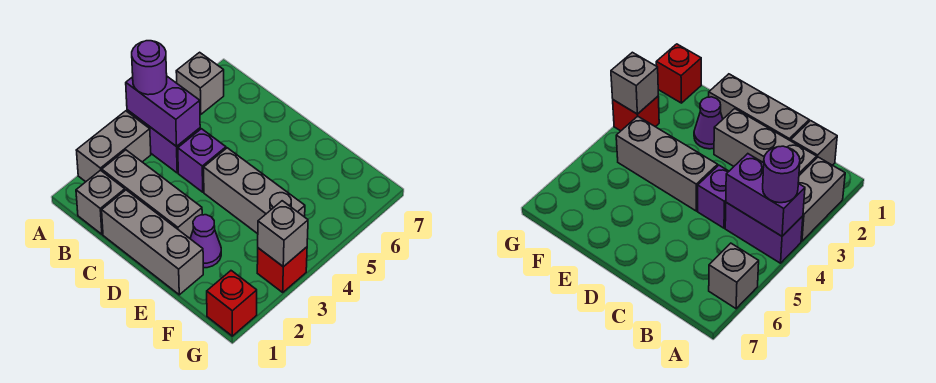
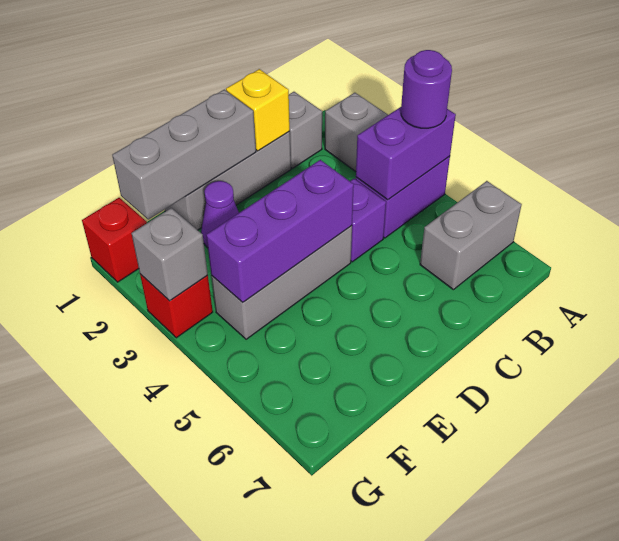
grey 1x1 brick [176,52,224,114] -> grey 1x2 brick [420,181,522,290]
grey 1x3 brick [102,150,202,238] -> grey 1x3 brick moved to [112,90,256,220]
none -> yellow 1x1 brick [226,69,290,151]
none -> purple 1x3 brick [206,160,354,302]

